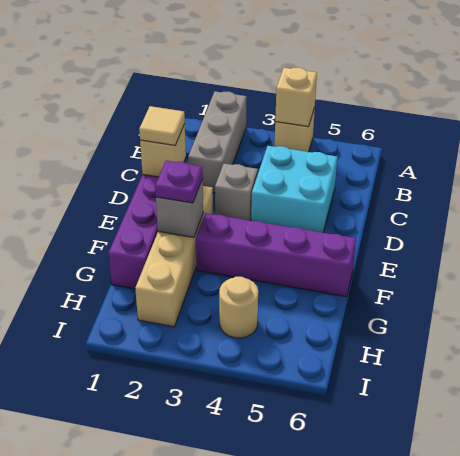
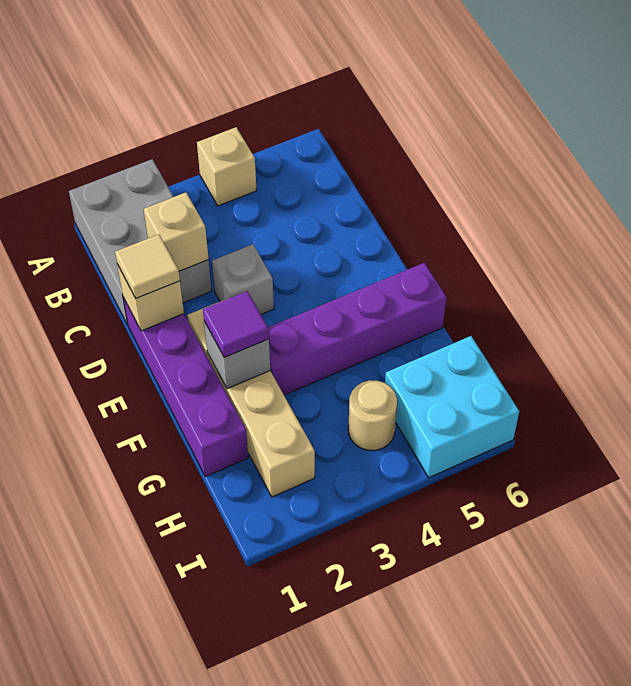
grey 1x3 brick [188,91,247,193] -> grey 2x3 brick [69,159,212,325]
tan 1x1 brick [275,68,317,127] -> tan 1x1 brick moved to [144,192,209,271]
cyan 2x2 brick [251,146,337,232] -> cyan 2x2 brick moved to [385,336,519,478]
purple 1x1 plate [155,161,203,203] -> purple 1x1 tile [203,291,269,357]

